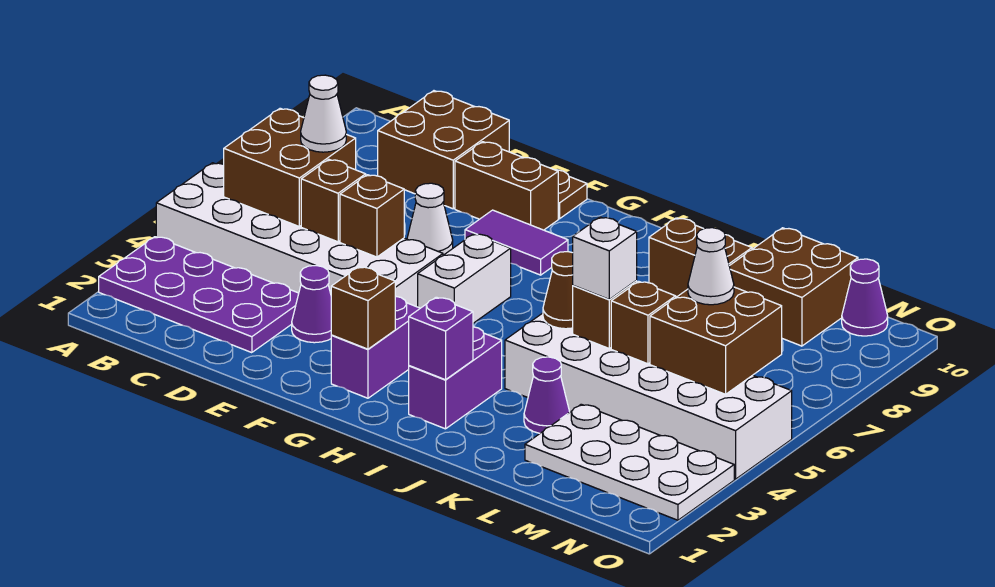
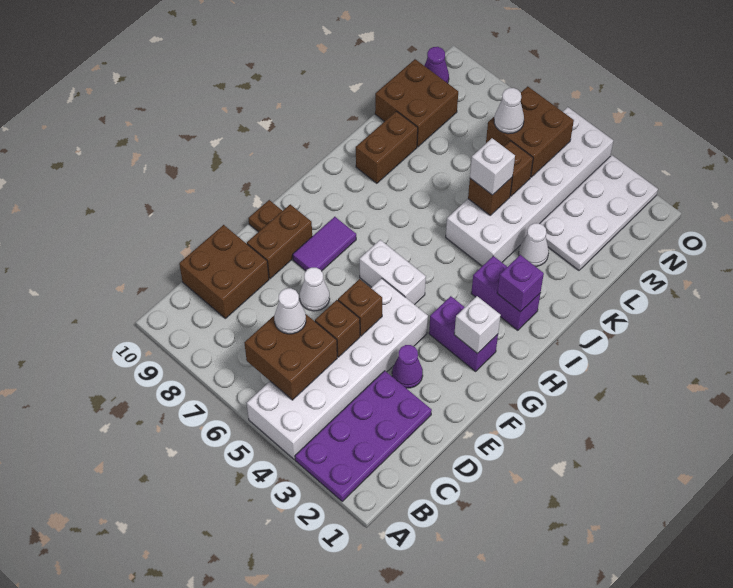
brown 1x1 brick [331,267,395,349] -> white 1x1 brick [454,296,501,354]
brown 1x1 cone [543,252,573,329] -> none
purple 1x1 cone [524,357,570,433] -> white 1x1 cone [519,223,549,267]

